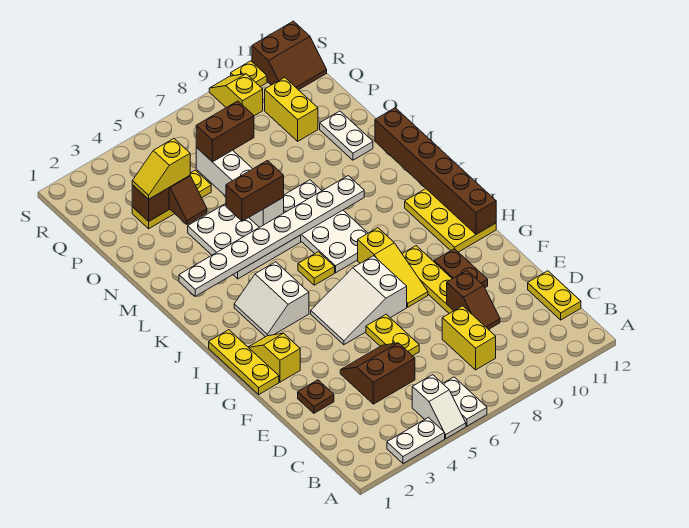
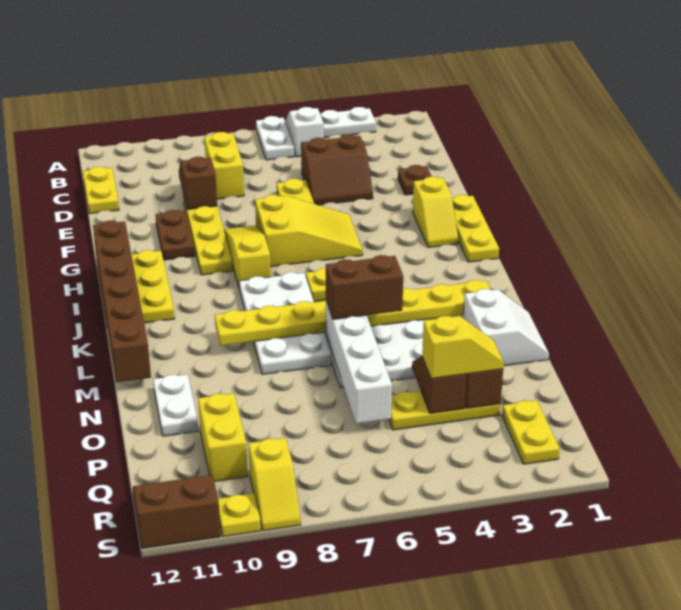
white 2x3 slope [311,256,407,345] -> yellow 2x3 slope [255,195,363,267]
white 2x2 slope [234,262,309,337] -> white 2x2 slope moved to [463,289,549,366]
white 1x8 plate [179,176,364,296] -> yellow 1x8 plate [215,280,491,346]
brown 1x2 brick [196,101,254,162] -> none
none -> yellow 1x2 plate [502,400,560,464]

